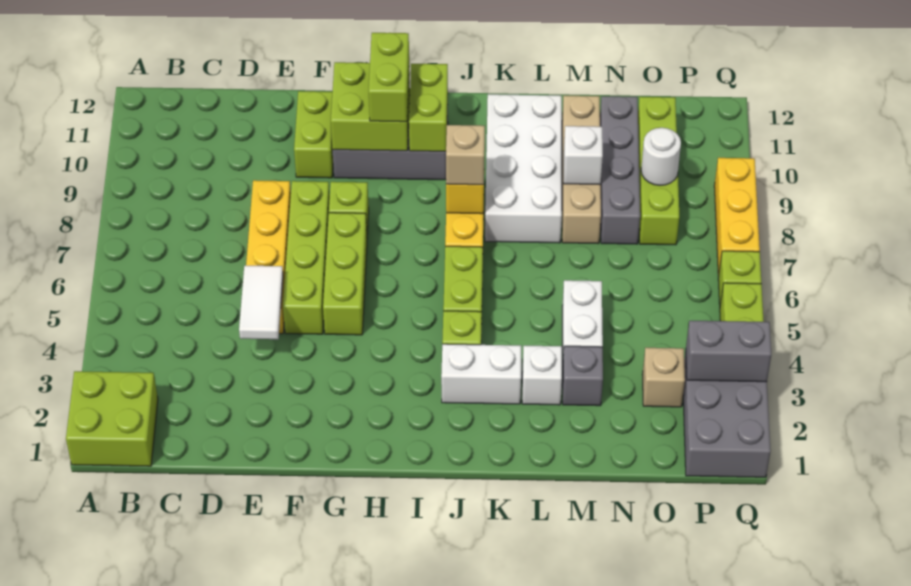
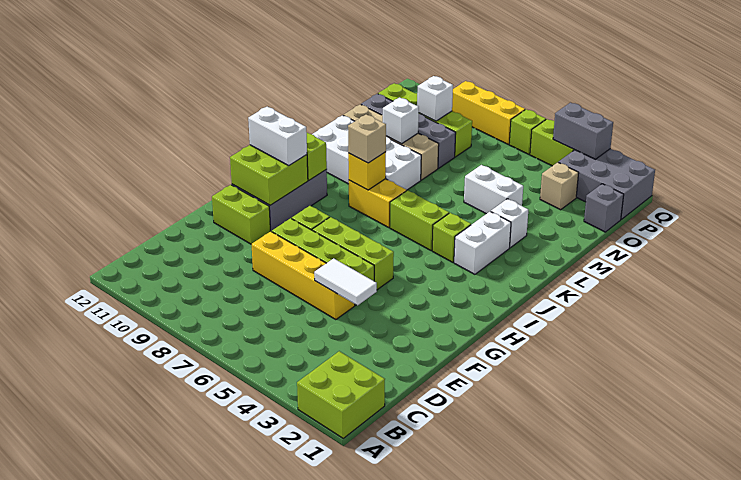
lime 1x2 brick [369,33,409,122] -> white 1x2 brick [248,107,307,166]
grey 1x1 brick [562,346,603,406] -> grey 1x1 brick moved to [584,184,624,232]
white 1x1 round brick [641,128,681,185] -> white 1x1 brick [417,76,453,121]
grey 1x2 brick [686,321,771,382] -> grey 1x2 brick turned to [553,103,613,159]

